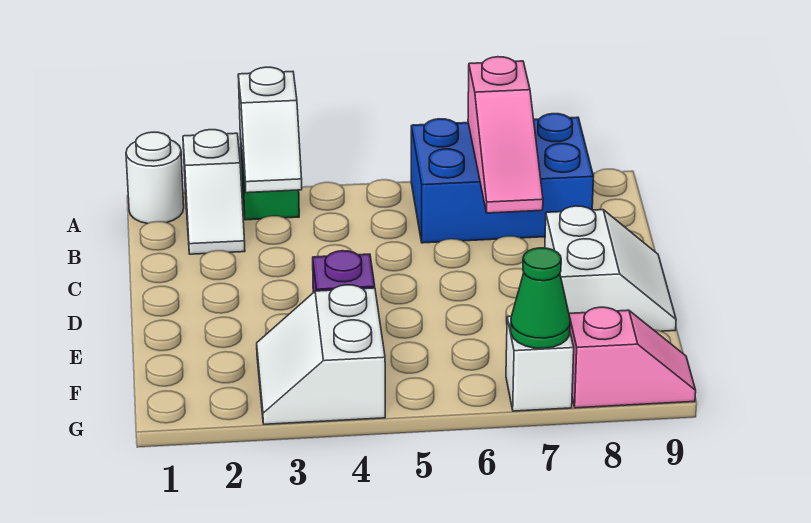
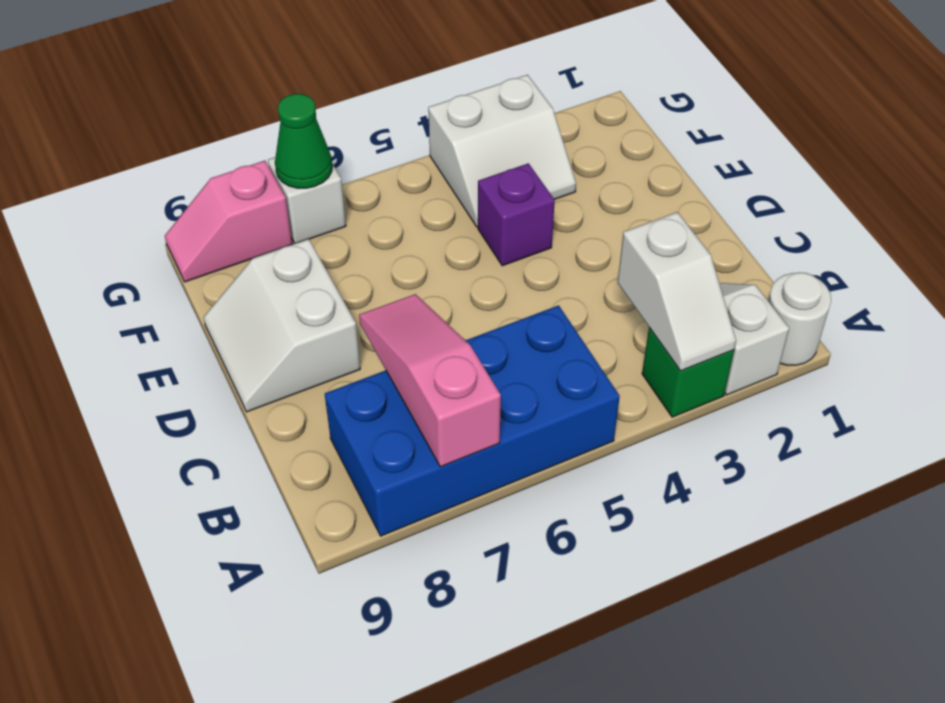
white 1x2 slope [238,67,302,193] -> white 1x2 slope turned to [618,212,736,371]
blue 2x3 brick [411,114,593,243] -> blue 2x4 brick [325,305,620,536]
white 2x2 slope [257,285,385,424] -> white 2x2 slope turned to [428,75,576,227]

